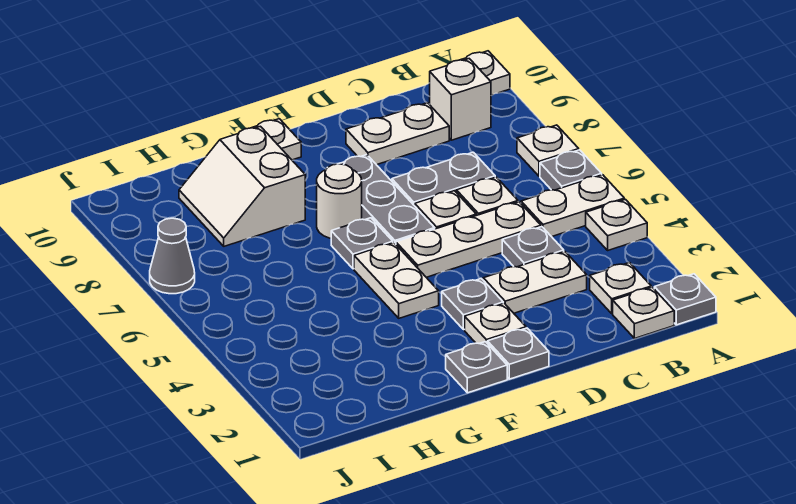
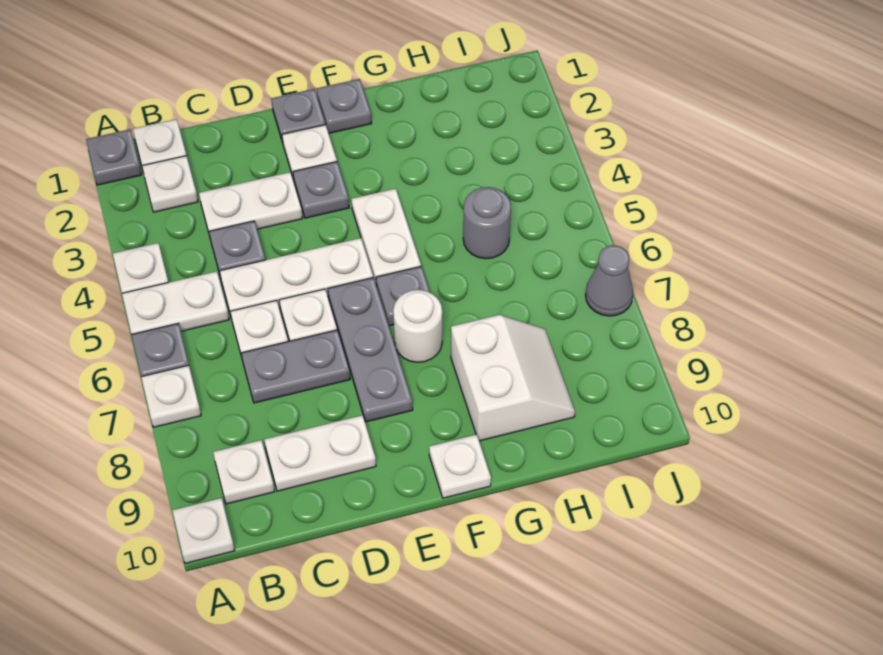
white 1x1 brick [429,59,491,140] -> white 1x1 plate [213,440,275,504]
none -> grey 1x1 round brick [463,187,511,259]

